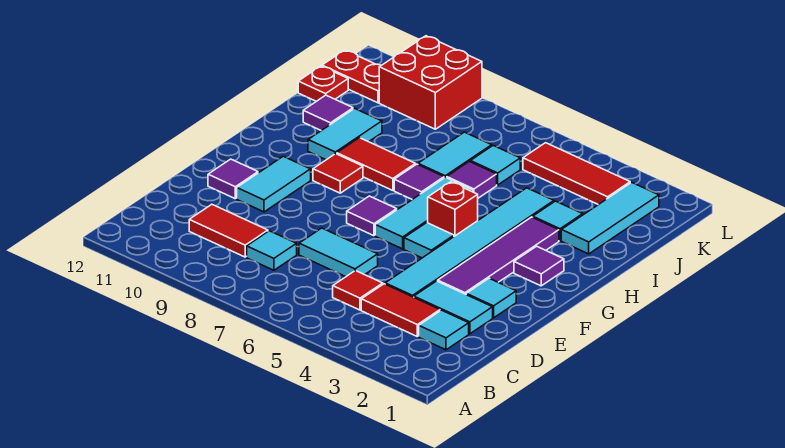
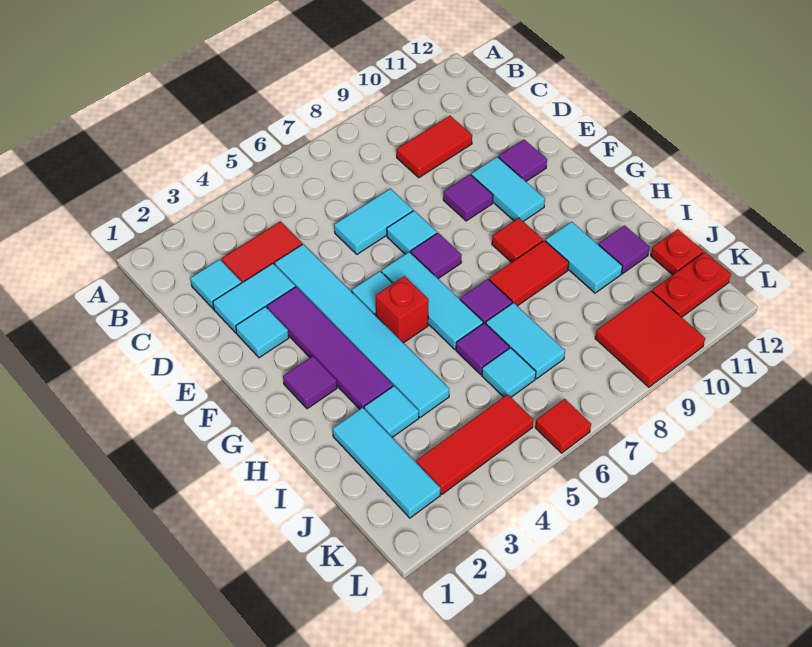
red 1x1 tile [333,271,383,310] -> red 1x1 tile moved to [535,399,591,453]
cyan 1x1 tile [247,231,297,270] -> cyan 1x1 tile moved to [387,211,437,254]
none -> purple 1x1 tile [443,175,493,221]
red 2x2 brick [379,36,482,129] -> red 2x2 tile [595,291,705,387]

